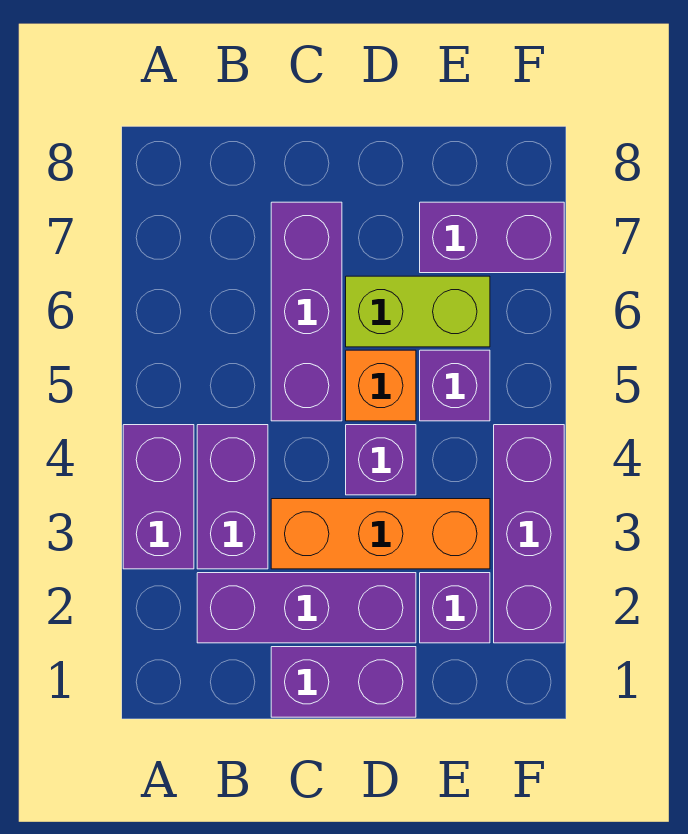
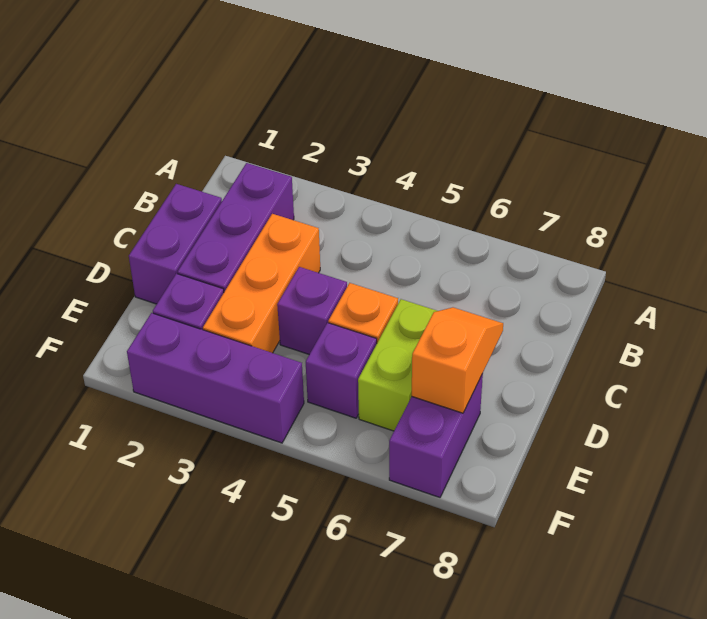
purple 1x2 brick [123,425,194,569] -> none
purple 1x2 brick [197,425,268,569] -> none
purple 1x3 brick [271,202,342,421] -> none
none -> orange 1x2 slope [412,307,503,413]

